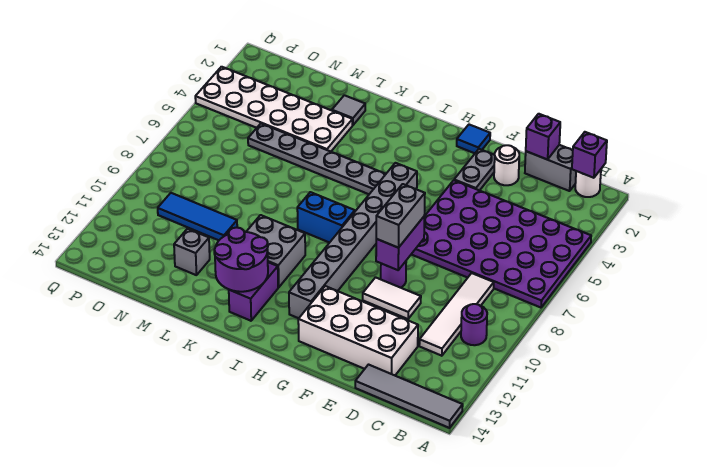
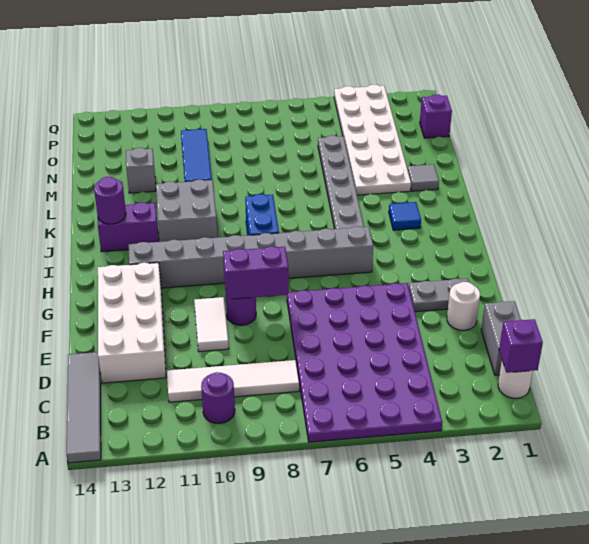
purple 1x1 brick [526,114,560,160] -> purple 1x1 brick moved to [420,94,452,138]
grey 1x2 brick [376,184,425,248] -> none
blue 1x1 tile [457,125,490,153] -> blue 1x1 tile moved to [389,202,421,230]
purple 2x2 round brick [214,227,268,292] -> purple 1x1 round brick [94,177,126,224]

